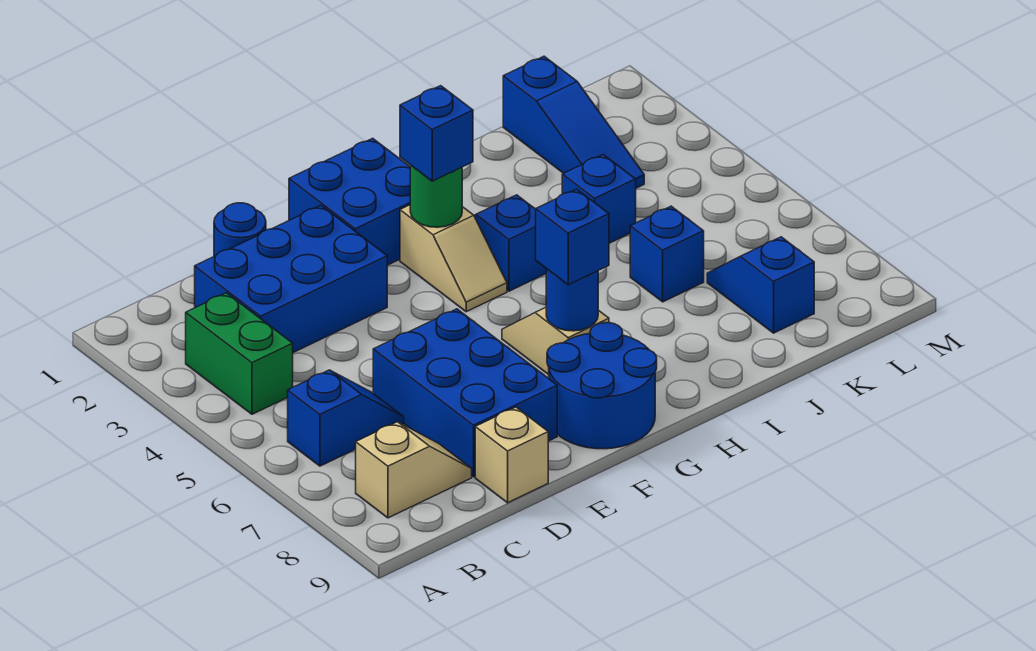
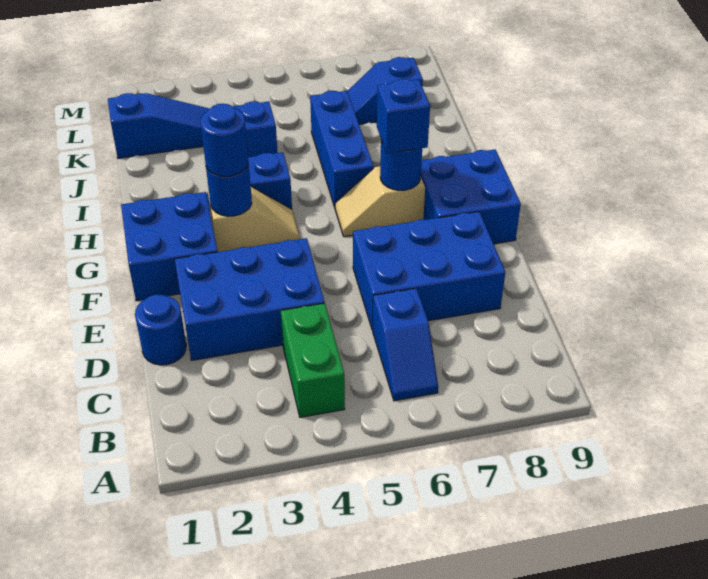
green 1x2 brick [186,293,293,414] -> green 1x2 brick turned to [281,303,345,417]
blue 1x2 slope [288,370,404,466] -> blue 1x2 slope turned to [373,288,438,401]
tan 1x2 slope [356,422,472,518] -> none
blue 2x3 brick [195,205,387,353] -> blue 2x3 brick turned to [175,238,325,360]
tan 1x1 brick [475,407,548,503] -> none
blue 2x2 round brick [547,323,657,449] -> blue 2x2 brick [421,150,521,244]
green 1x1 round brick [410,165,462,227] -> blue 1x1 round brick [206,162,252,216]
blue 1x1 brick [400,86,473,181] -> blue 1x1 round brick [201,104,248,176]
blue 1x1 brick [630,206,704,302] -> blue 1x3 brick [310,91,374,207]

